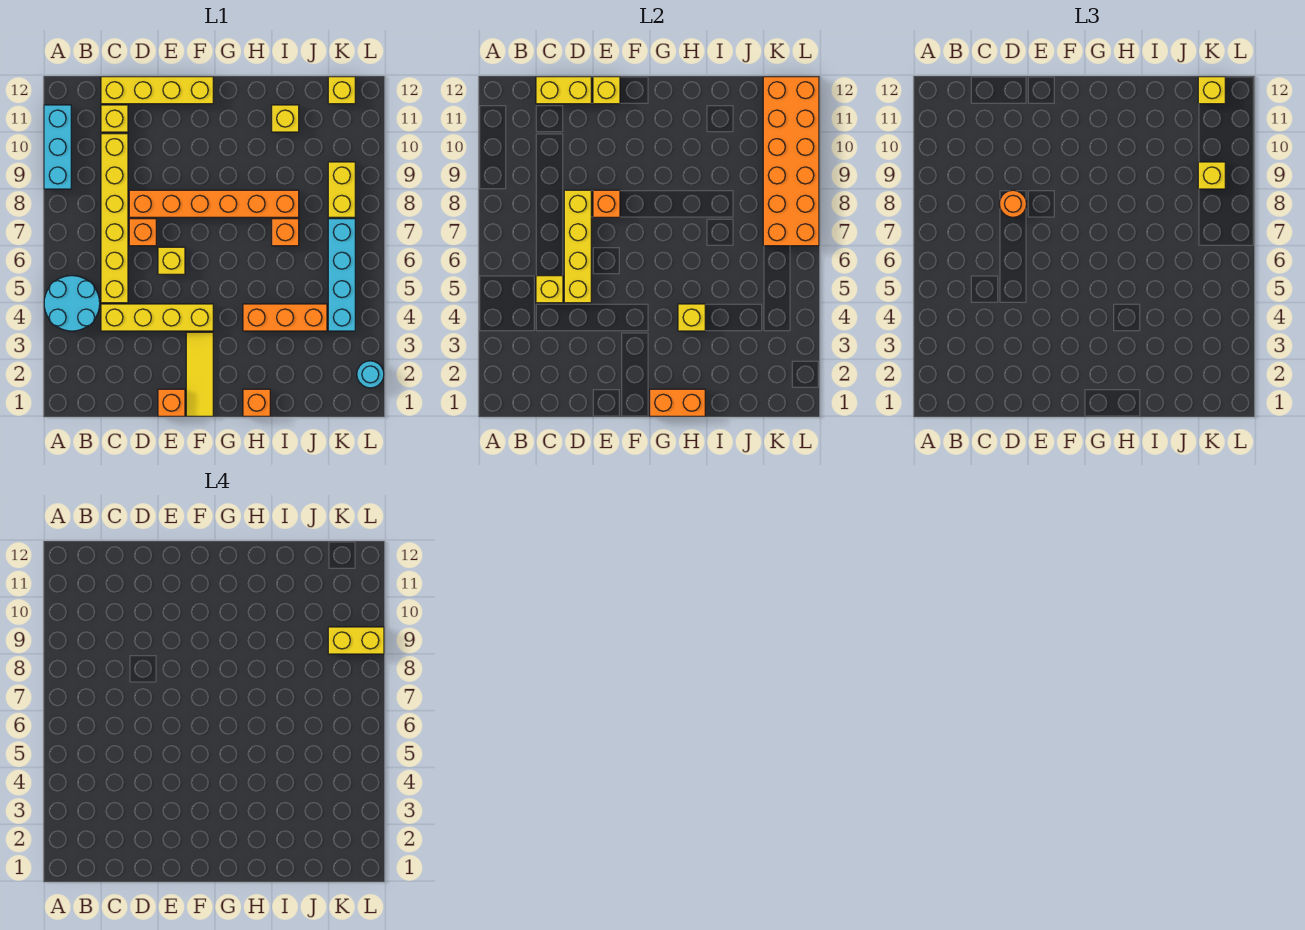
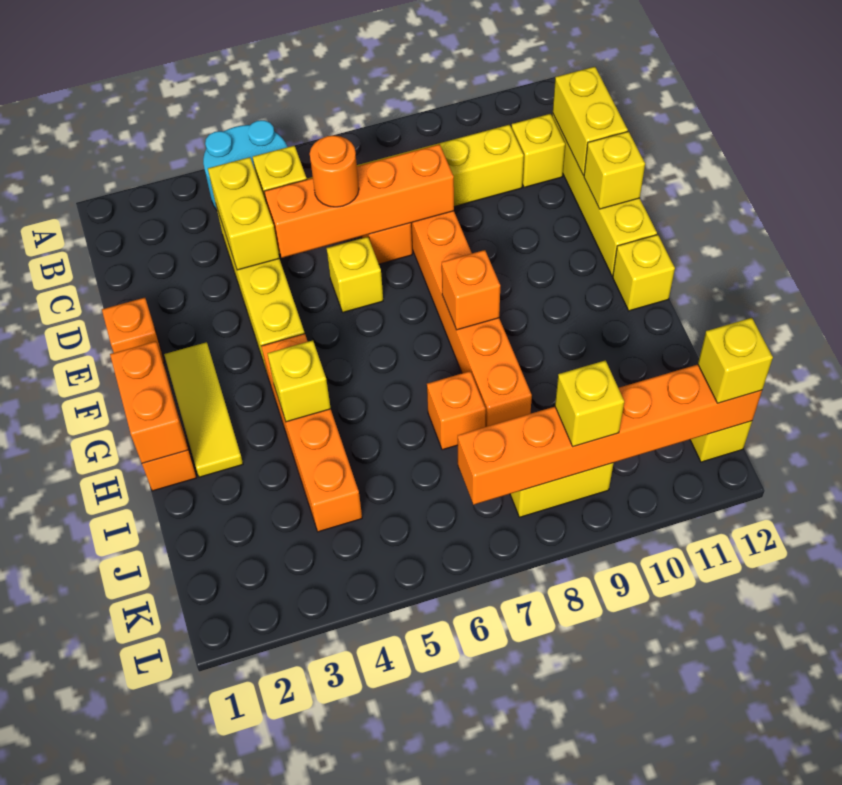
cyan 1x3 brick [44,105,71,189] -> none
yellow 1x4 brick [564,190,591,303] -> orange 1x4 brick [264,144,454,258]
orange 1x1 round brick [999,190,1026,217] -> orange 1x1 round brick moved to [310,136,359,207]
orange 1x1 brick [593,190,620,217] -> orange 1x1 brick moved to [442,250,500,330]
yellow 1x3 tile [186,332,213,416] -> yellow 1x3 tile turned to [164,342,243,477]
orange 1x3 brick [243,304,327,331] -> orange 1x4 brick [261,334,362,532]
yellow 1x1 brick [272,105,299,132] -> yellow 1x1 brick moved to [613,235,675,311]
cyan 1x4 brick [328,219,355,331] -> none
orange 2x6 brick [763,77,819,246] -> orange 1x6 brick [458,365,762,505]
yellow 1x2 brick [328,627,384,654] -> yellow 1x2 brick moved to [208,157,279,270]
cyan 1x1 round brick [357,361,384,388] -> none

